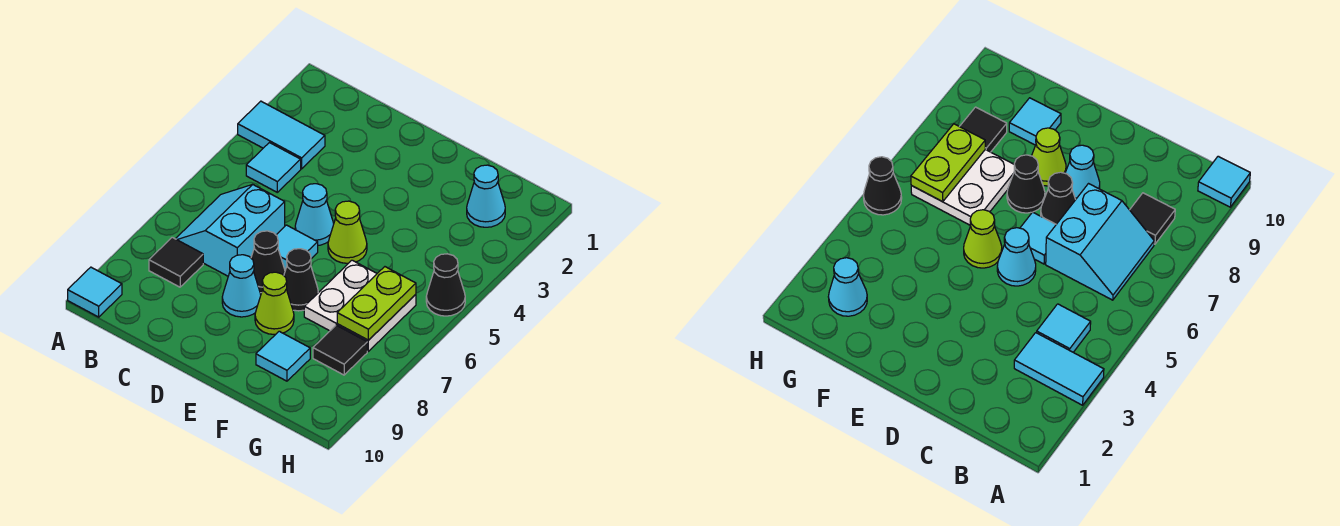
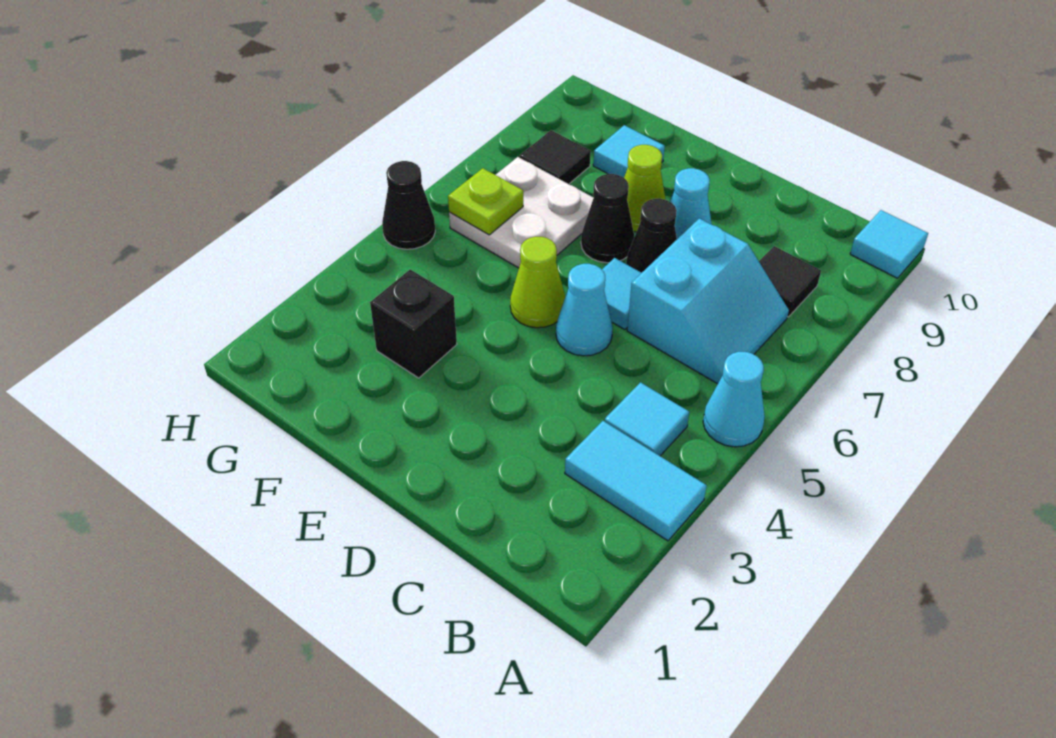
none -> black 1x1 brick [370,270,457,378]
cyan 1x1 cone [467,165,505,227] -> cyan 1x1 cone moved to [703,352,765,447]
lime 1x2 plate [337,267,416,340] -> lime 1x1 plate [448,168,523,235]

